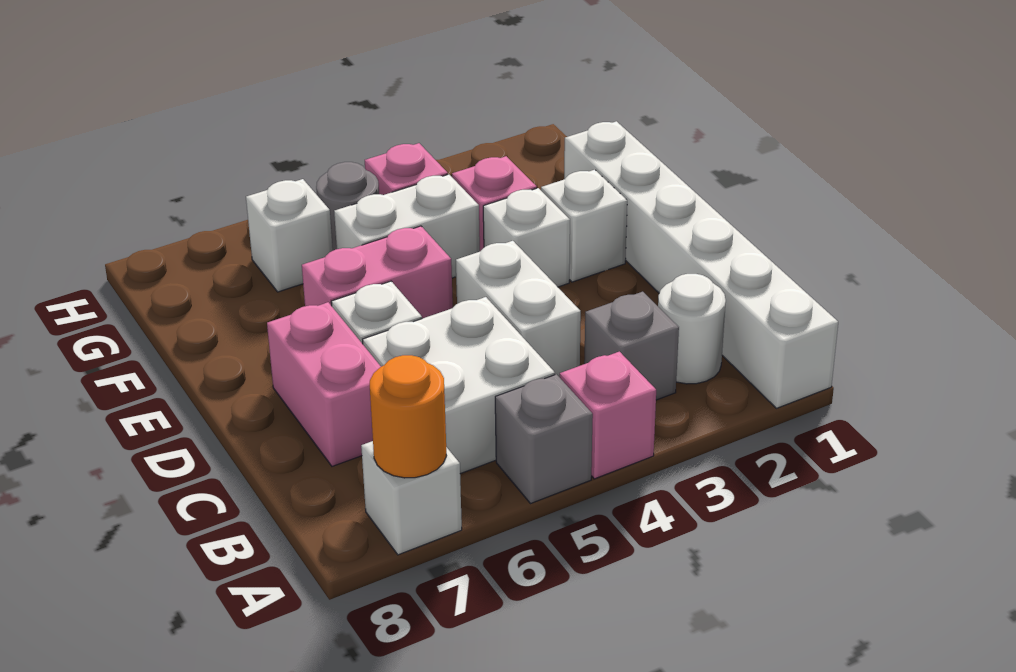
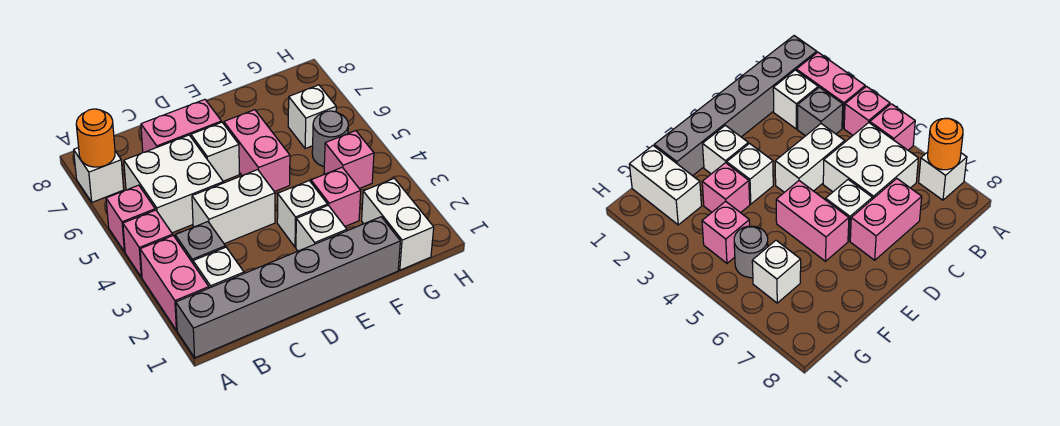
white 1x6 brick [564,121,838,408] -> grey 1x6 brick [176,217,400,358]
none -> pink 1x2 brick [140,235,209,330]
grey 1x1 brick [495,374,593,504] -> pink 1x1 brick [106,185,155,252]
white 1x1 round brick [658,274,726,384] -> white 1x1 brick [193,247,244,288]
white 1x2 brick [334,174,480,278] -> white 1x2 brick moved to [362,178,434,270]

